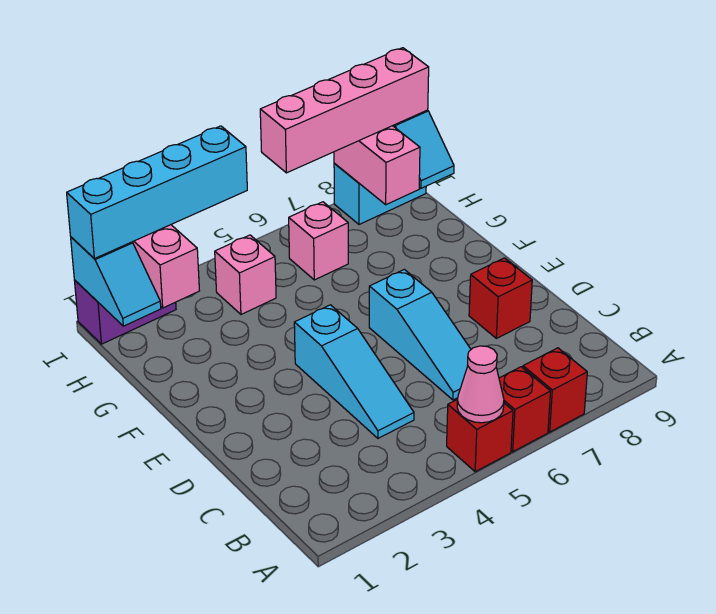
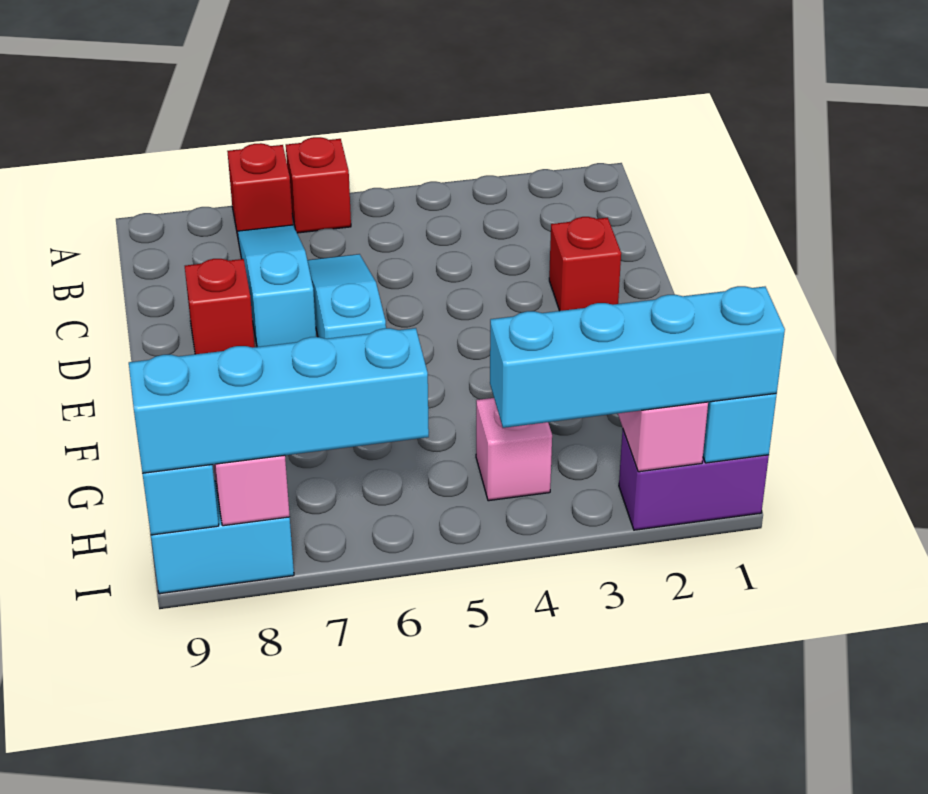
red 1x1 brick [447,400,513,472] -> red 1x1 brick moved to [549,217,621,311]
pink 1x1 cone [457,346,504,423] -> none
cyan 1x3 slope [294,305,414,438] -> cyan 1x3 slope moved to [238,225,316,347]
pink 1x1 brick [289,202,348,280] -> none
pink 1x4 brick [260,48,429,173] -> cyan 1x4 brick [129,328,429,473]

